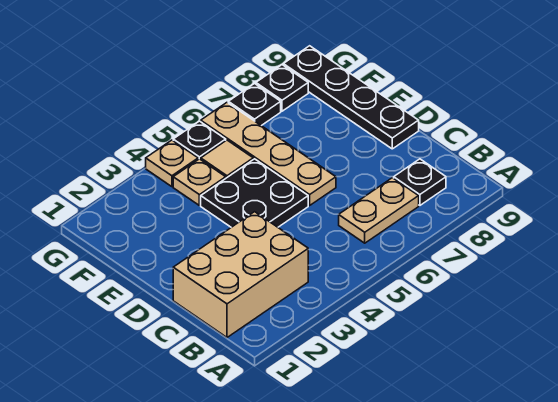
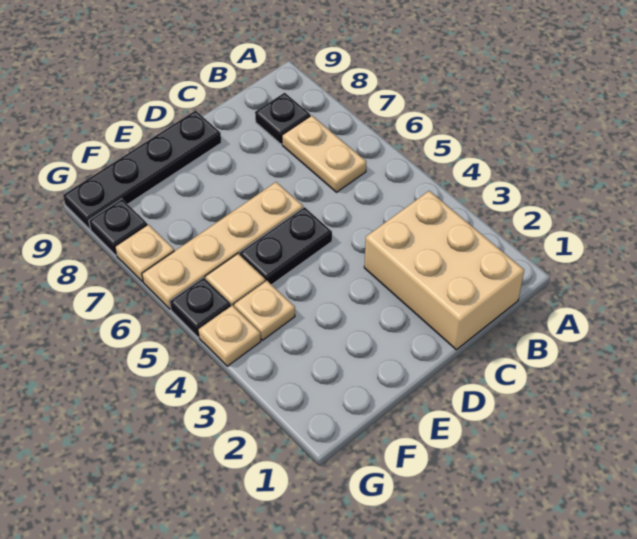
black 2x2 plate [201,159,308,227] -> black 1x2 plate [240,207,332,285]
black 1x1 plate [228,84,281,126] -> tan 1x1 plate [115,224,174,282]

